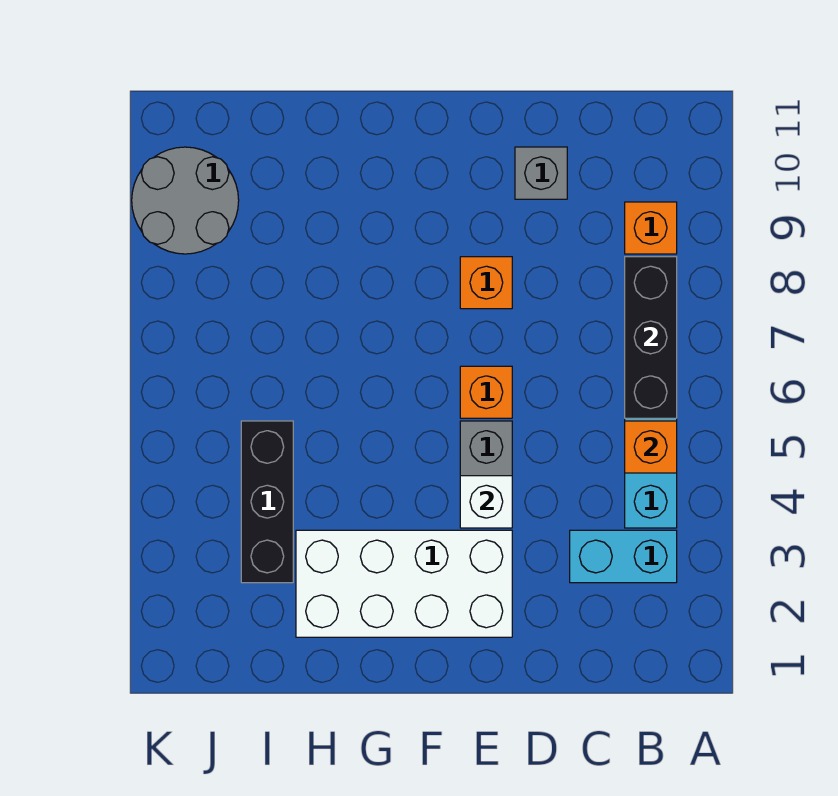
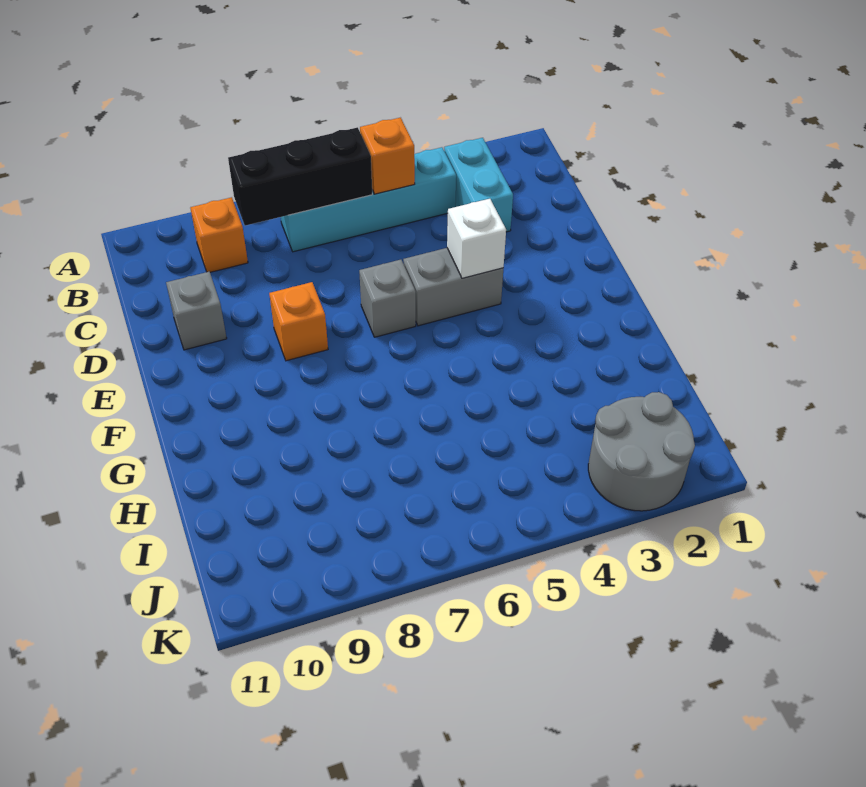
white 2x4 brick [296,530,512,637] -> none
orange 1x1 brick [460,366,512,418] -> grey 1x1 brick [359,260,416,337]
black 1x3 brick [241,421,293,583] -> none
grey 2x2 round brick [132,147,239,254] -> grey 2x2 round brick moved to [588,392,695,511]

